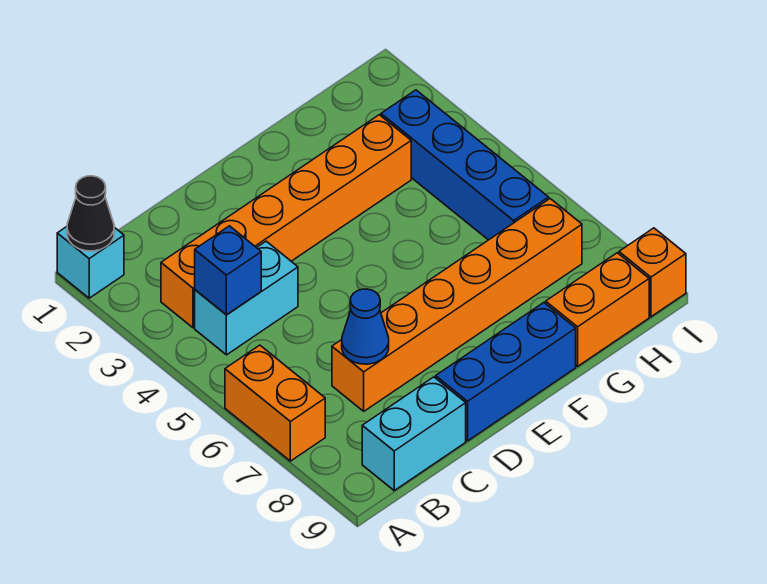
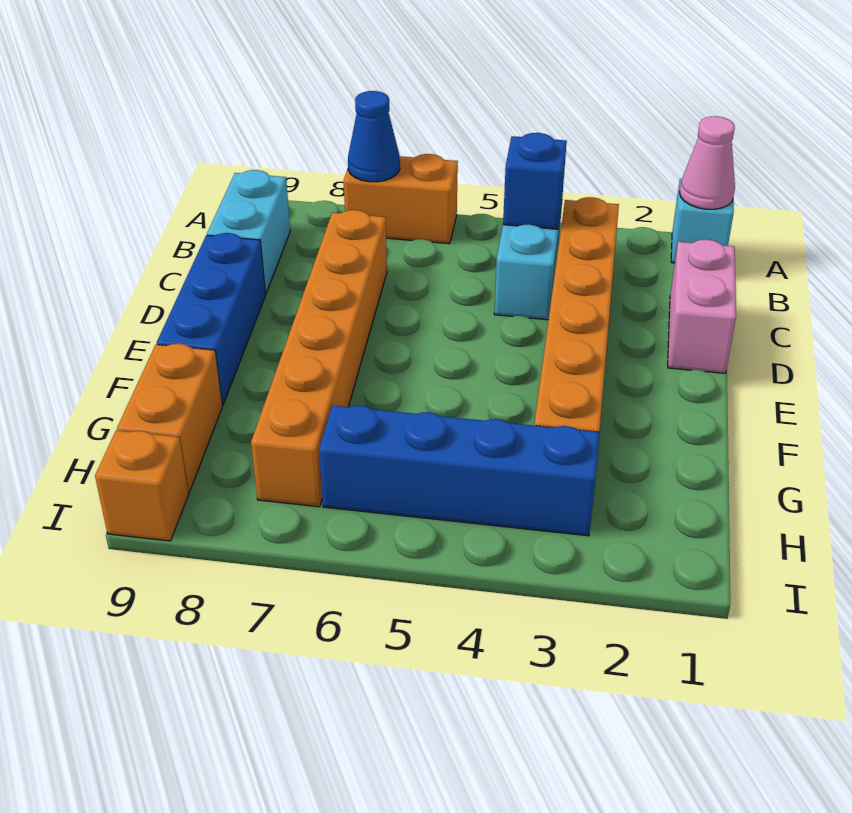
black 1x1 cone [67,176,114,251] -> pink 1x1 cone [679,116,735,209]
none -> pink 1x2 brick [668,240,736,373]
blue 1x1 cone [342,289,389,364] -> blue 1x1 cone moved to [348,91,400,182]

